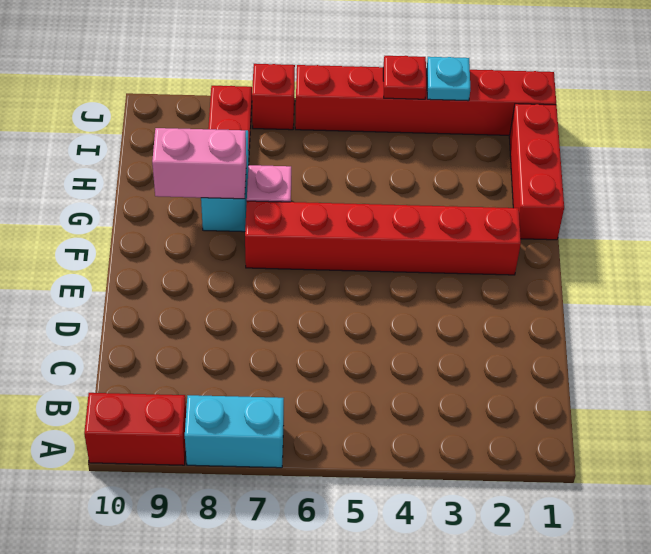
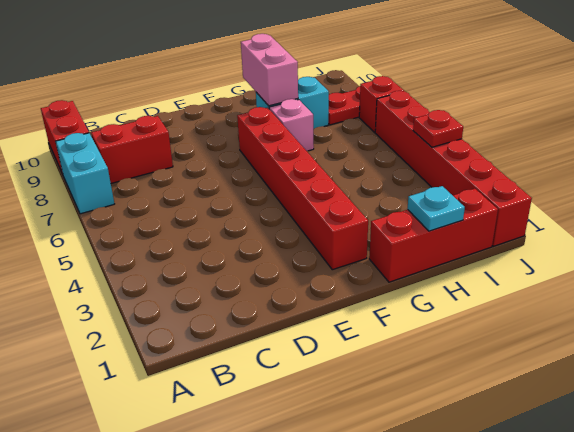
none -> red 1x2 brick [91,116,173,183]
cyan 1x1 plate [427,57,470,101] -> cyan 1x1 plate moved to [407,186,465,231]

